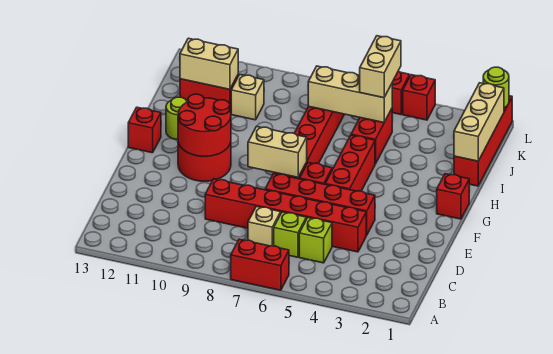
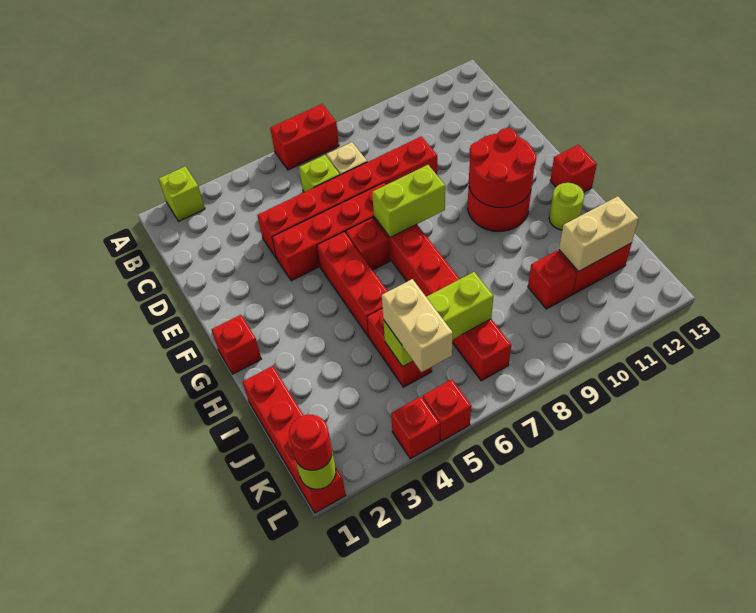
lime 1x1 brick [299,218,332,263] -> lime 1x1 brick moved to [159,166,205,221]
tan 1x2 brick [248,126,307,177] -> lime 1x2 brick [372,165,445,237]
tan 1x3 brick [454,83,504,161] -> none
tan 1x3 brick [308,66,392,123] -> lime 1x3 brick [383,272,493,367]
tan 1x1 brick [231,75,264,120] -> red 1x1 brick [528,250,577,309]
none -> red 1x1 round brick [289,415,332,470]

